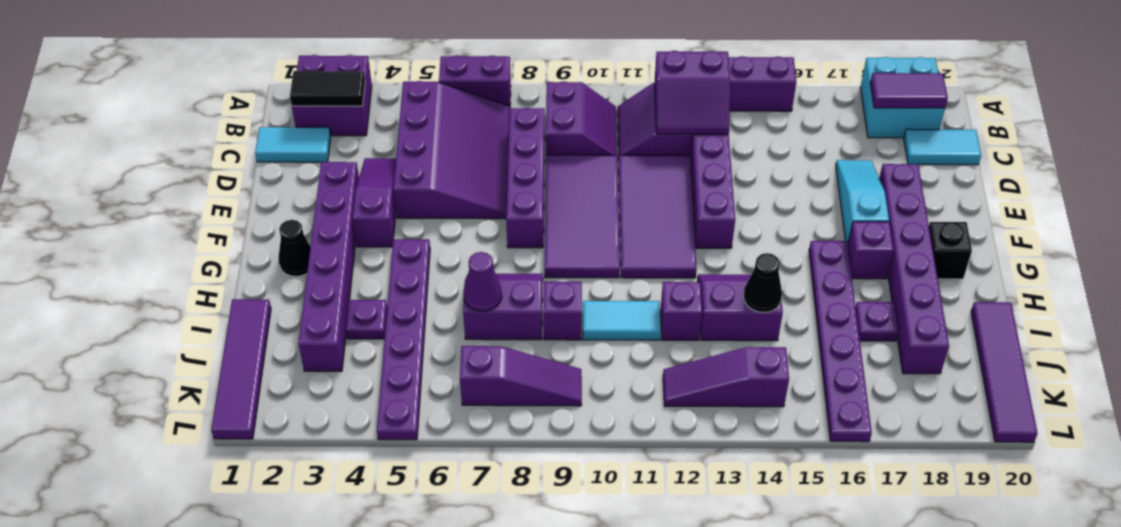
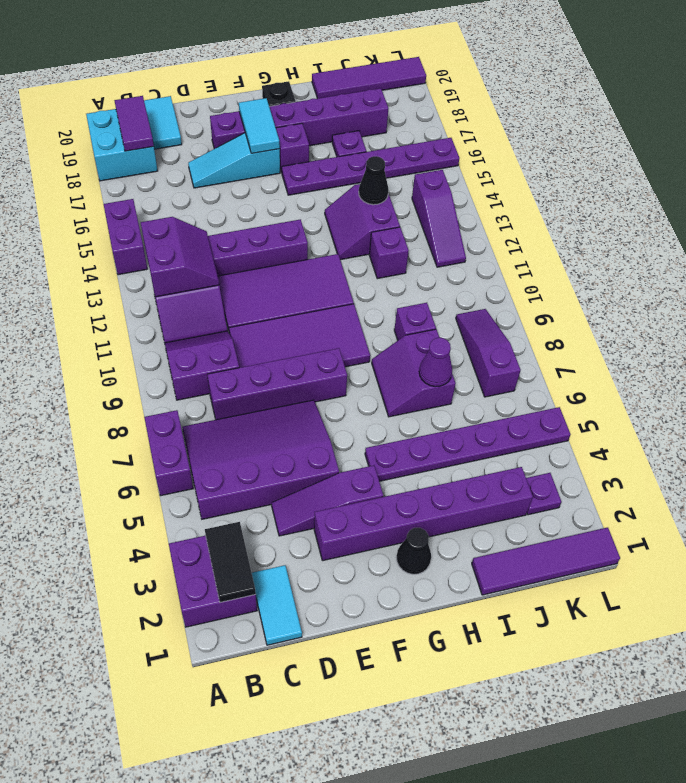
purple 1x1 plate [346,300,387,339] -> purple 1x1 plate moved to [526,473,562,515]
cyan 1x2 tile [583,301,661,340] -> cyan 1x2 tile moved to [239,98,280,153]

